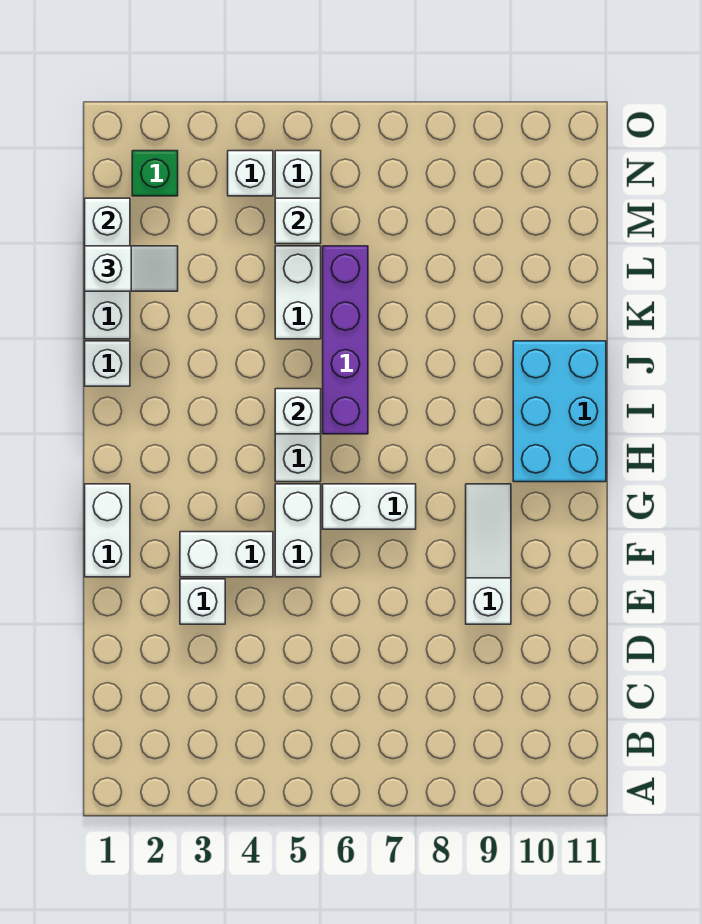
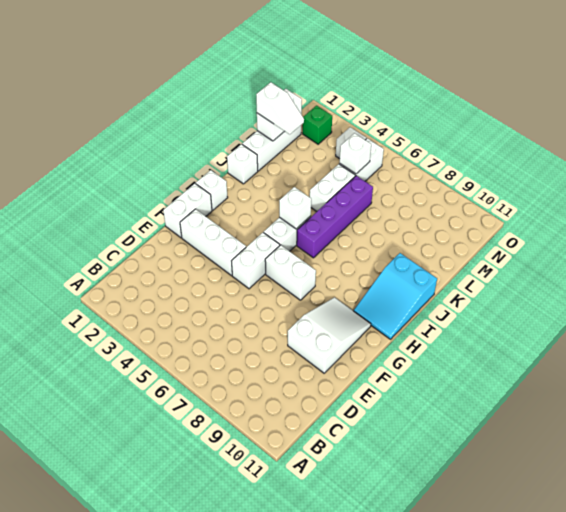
white 1x1 brick [180,579,225,624] -> white 1x1 brick moved to [196,170,228,210]
white 1x3 slope [466,484,511,624] -> white 2x3 slope [288,297,371,373]
white 1x2 brick [180,532,273,577] -> white 1x3 brick [180,209,246,276]
cyan 2x3 brick [513,341,606,482] -> cyan 2x3 slope [354,253,437,339]

